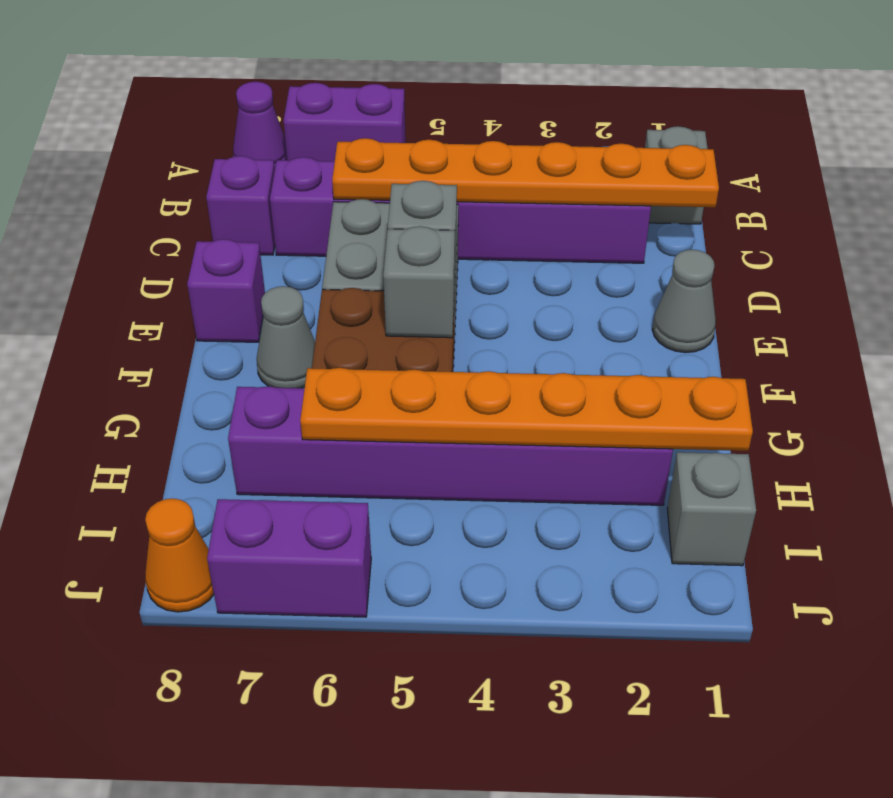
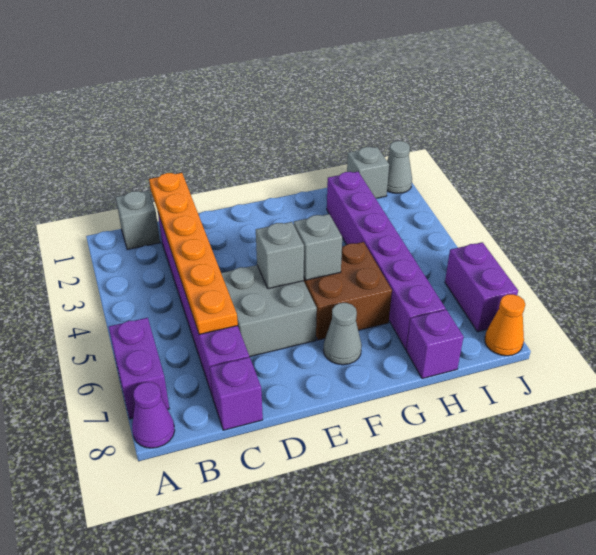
grey 1x1 cone [652,250,716,353] -> grey 1x1 cone moved to [387,141,412,193]
purple 1x1 brick [187,239,265,342] -> purple 1x1 brick moved to [406,310,463,379]
orange 1x6 plate [300,368,753,451] -> none

